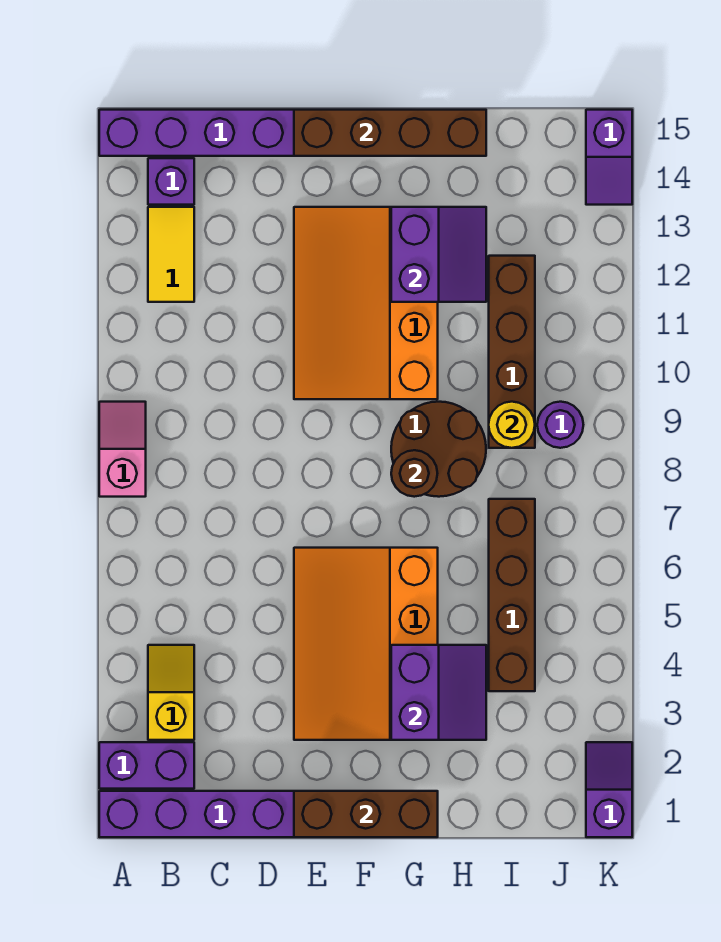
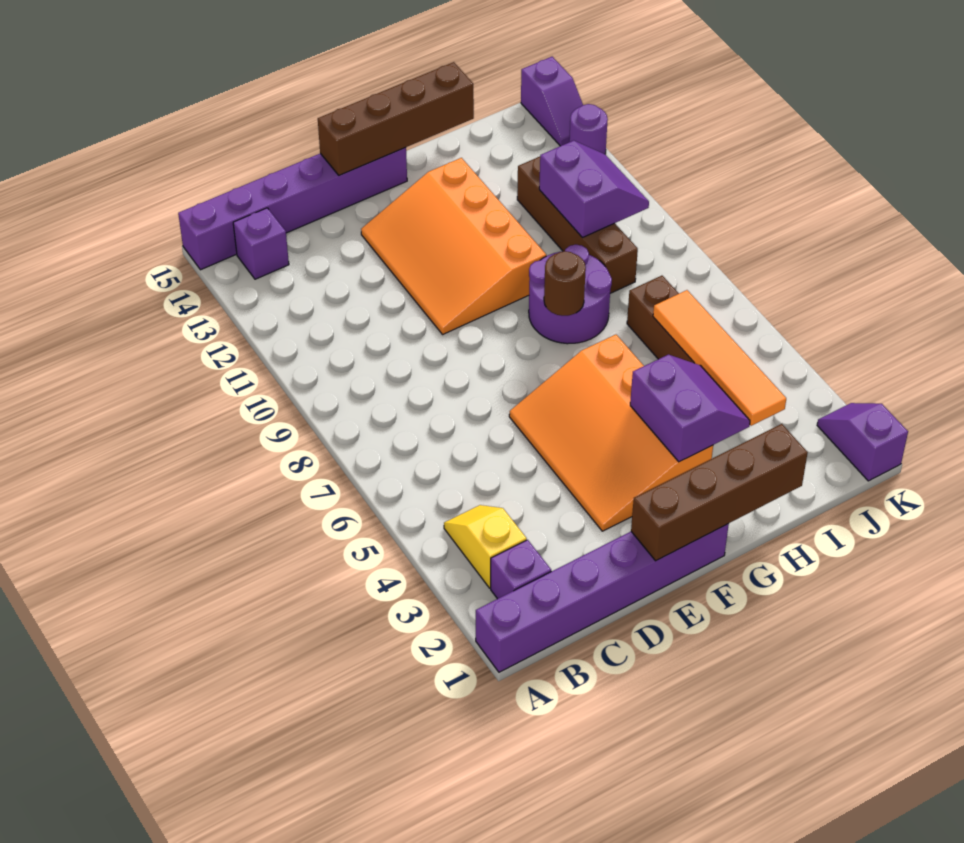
purple 1x2 brick [99,742,194,789] -> purple 1x1 brick [491,540,551,599]
pink 1x2 slope [99,402,146,497] -> none
yellow 1x2 tile [148,207,194,302] -> none
brown 1x3 brick [294,791,438,837] -> brown 1x4 brick [631,424,808,561]
brown 2x2 round brick [391,402,486,497] -> purple 2x2 round brick [529,245,612,344]
purple 2x2 slope [391,207,486,302] -> purple 2x2 slope moved to [539,140,649,238]
none -> orange 1x4 tile [653,290,786,426]
yellow 1x1 round brick [489,402,535,448] -> none
purple 1x1 round brick [537,402,583,448] -> purple 1x1 round brick moved to [569,104,608,154]

